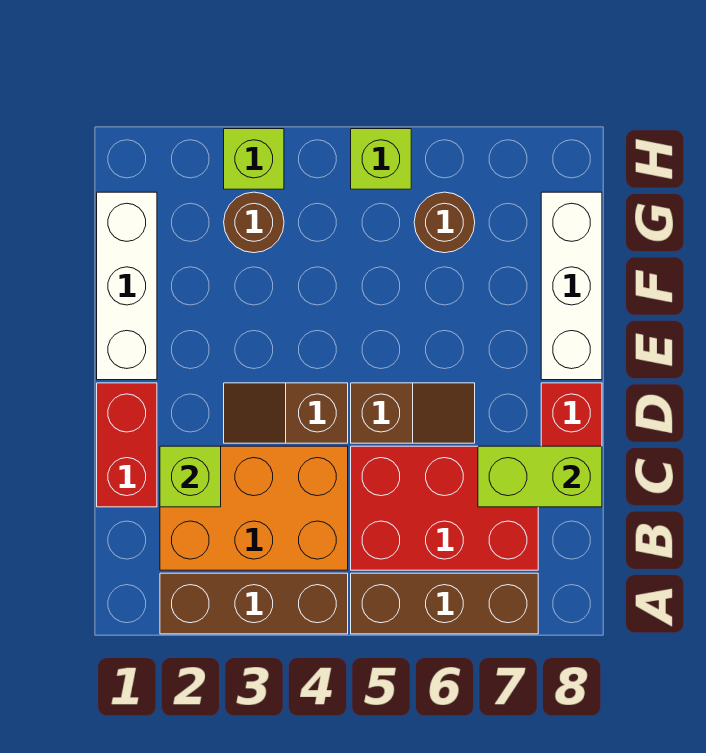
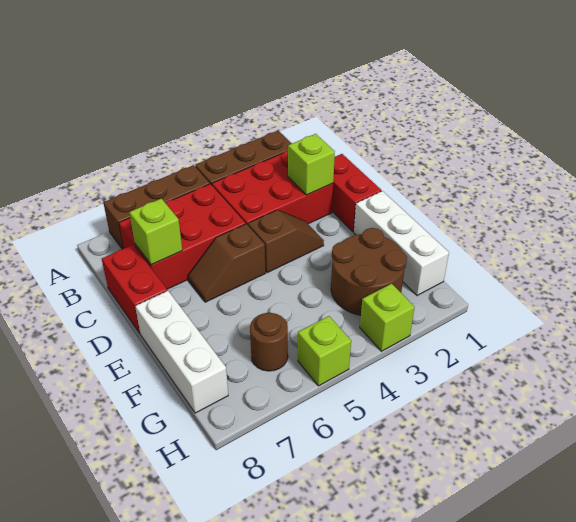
orange 2x3 brick [160,446,348,570] -> red 2x3 brick [212,151,333,225]
lime 1x2 brick [478,446,602,507] -> lime 1x1 brick [129,198,182,265]
brown 1x1 round brick [224,192,284,253] -> brown 2x2 round brick [331,228,407,315]

